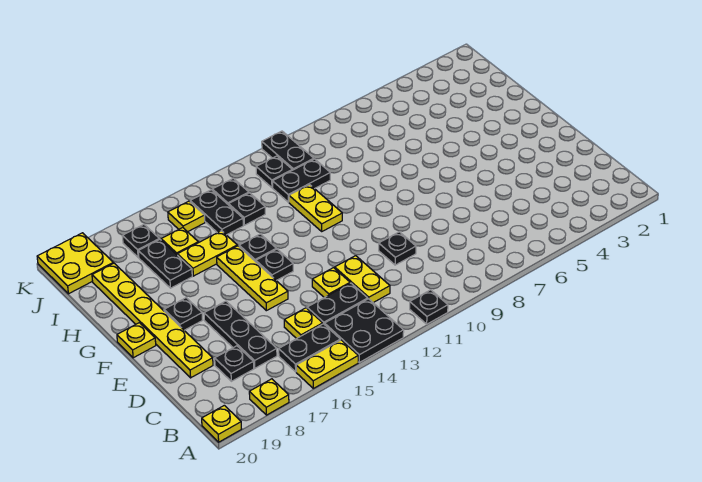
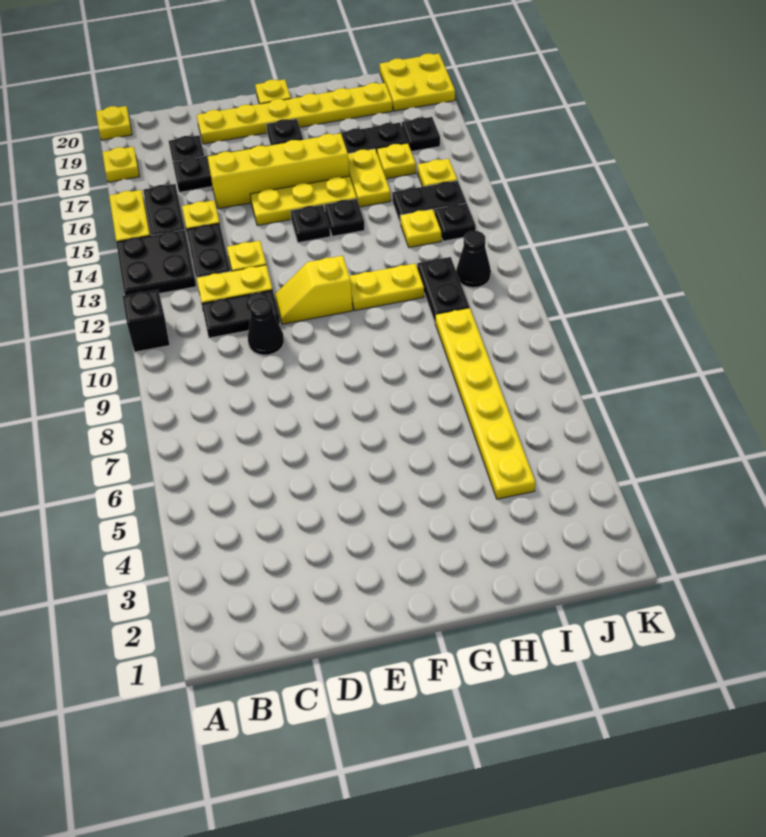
black 1x1 plate [410,290,448,324] -> black 1x1 brick [123,290,170,352]
black 1x1 plate [379,232,416,265] -> black 1x1 cone [248,297,284,355]
none -> yellow 1x4 brick [208,133,349,209]
none -> yellow 1x2 slope [275,256,353,324]
none -> yellow 1x6 plate [435,308,535,499]
black 1x1 plate [229,193,265,225] -> yellow 1x1 plate [400,209,441,247]
black 1x2 plate [262,131,314,170] -> black 1x2 plate moved to [202,290,280,338]
black 1x1 plate [256,156,292,188] -> black 1x1 cone [456,231,491,288]

